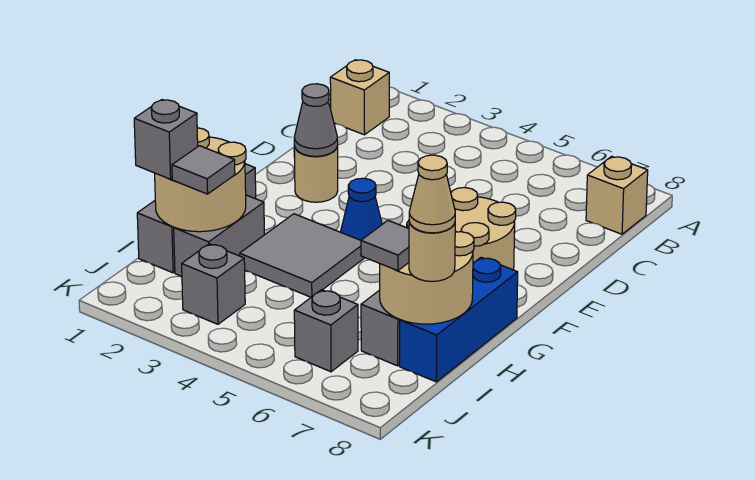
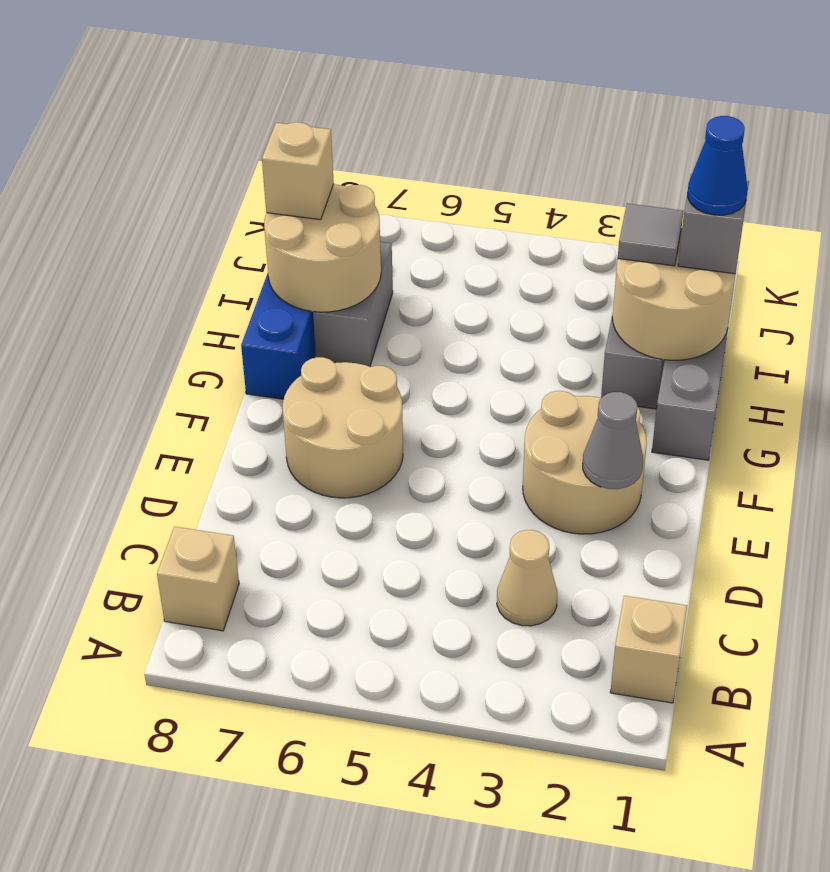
tan 1x1 round brick [294,146,338,202] -> tan 2x2 round brick [523,391,647,534]
blue 1x1 cone [341,178,382,240] -> blue 1x1 cone moved to [687,116,748,215]
grey 2x2 tile [240,214,365,297] -> none
grey 1x1 tile [361,221,409,271] -> none
tan 1x1 round brick [409,222,455,281] -> tan 1x1 brick [262,122,334,220]
tan 1x1 cone [409,155,455,233] -> tan 1x1 cone moved to [497,530,557,626]
grey 1x1 brick [182,244,245,324] -> none
grey 1x1 brick [294,290,358,372] -> none

